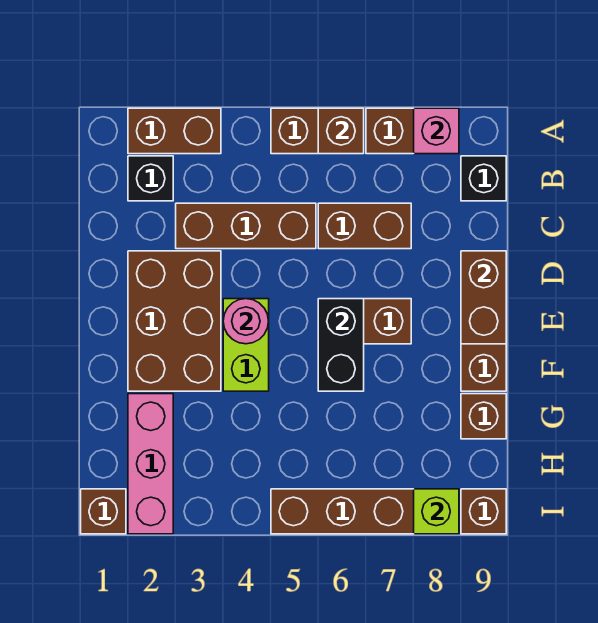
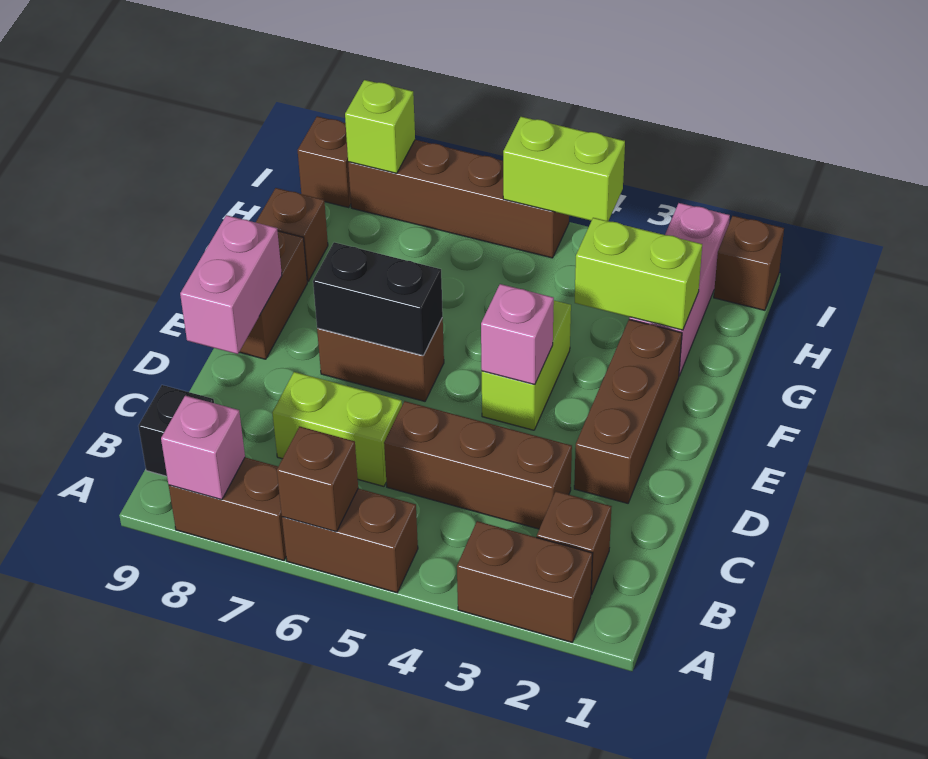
black 1x1 brick [128,156,173,201] -> brown 1x1 brick [537,491,612,595]
brown 1x2 brick [318,203,411,249] -> lime 1x2 brick [272,372,402,486]
brown 2x3 brick [128,251,221,391] -> brown 1x3 brick [574,319,682,503]
brown 1x2 brick [461,251,506,344] -> pink 1x2 brick [180,215,282,354]
pink 1x1 round brick [223,299,269,344] -> pink 1x1 brick [481,284,554,385]
black 1x2 brick [318,299,364,391] -> black 1x2 brick turned to [313,242,443,355]
none -> lime 1x2 brick [575,218,702,330]
none -> lime 1x2 brick [503,117,625,221]

